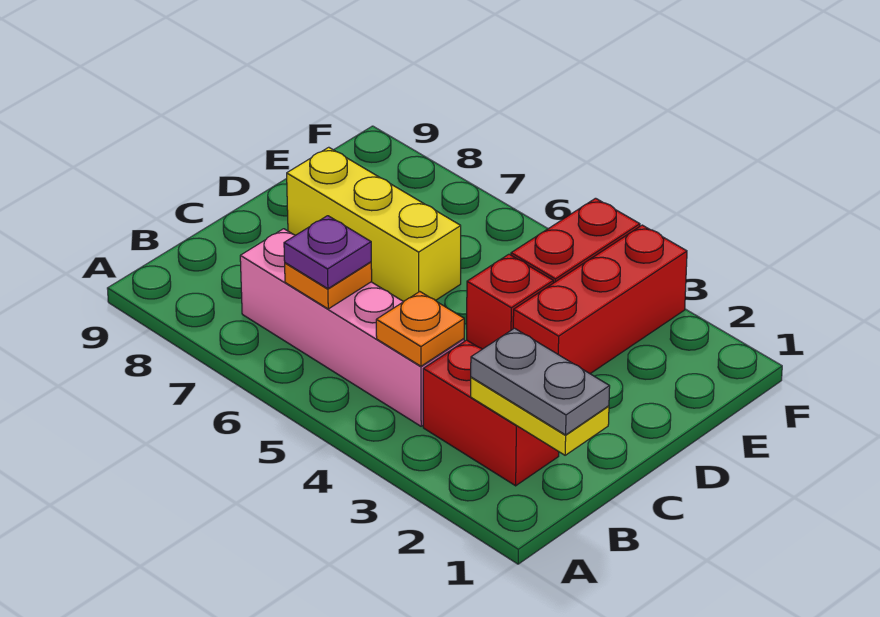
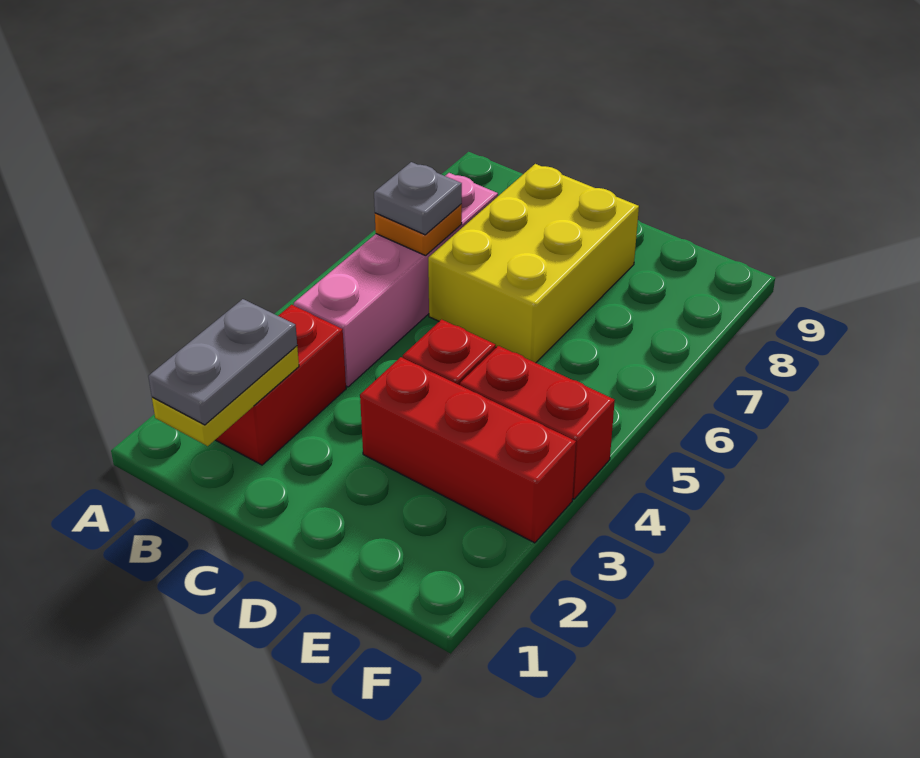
orange 1x1 plate [376,292,464,366] -> none
purple 1x1 plate [284,216,371,289] -> grey 1x1 plate [374,162,462,235]
yellow 1x3 brick [287,147,461,302] -> yellow 2x3 brick [428,164,639,363]

